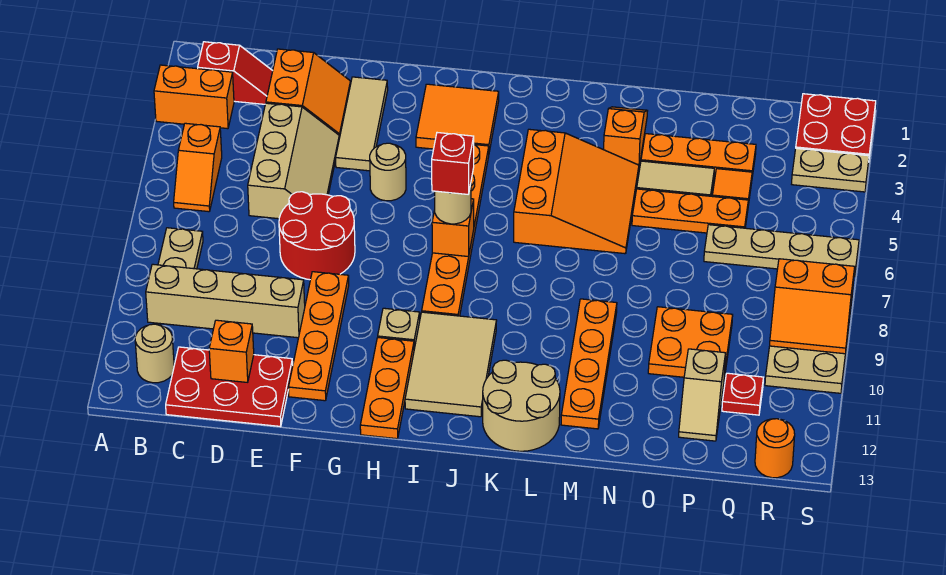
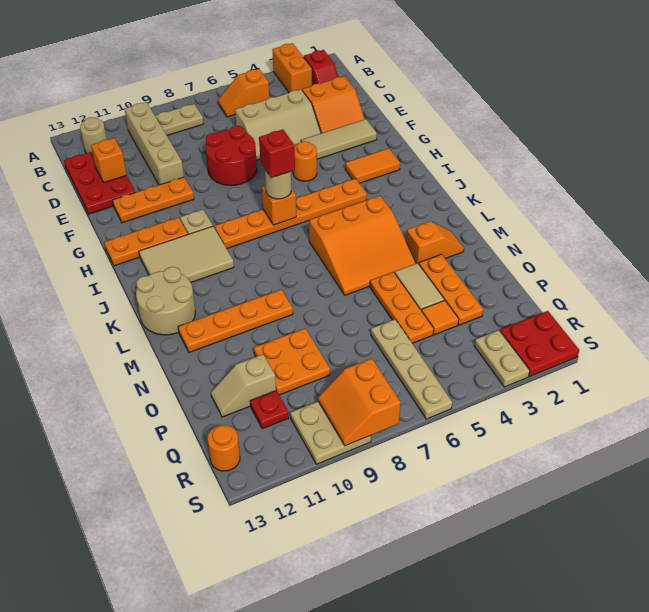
orange 1x4 plate [288,272,349,401] -> orange 1x3 plate [112,177,194,223]
tan 1x1 round brick [370,143,406,201] -> orange 1x1 round brick [293,141,317,181]
orange 2x2 tile [416,84,499,152] -> orange 1x2 tile [345,148,400,183]

